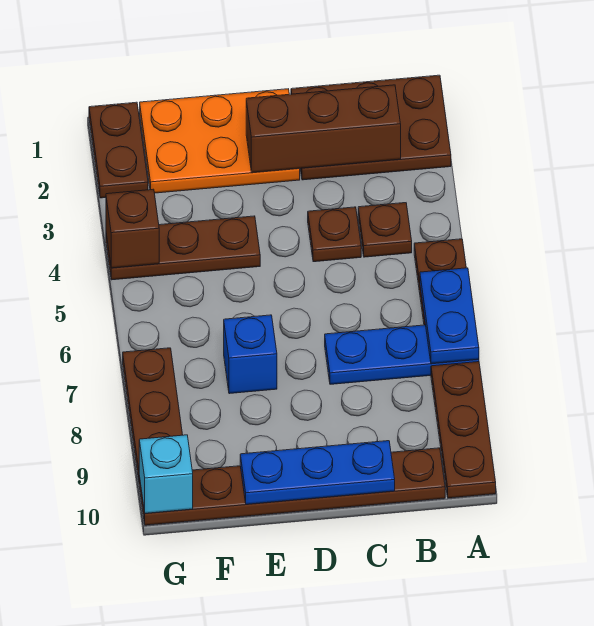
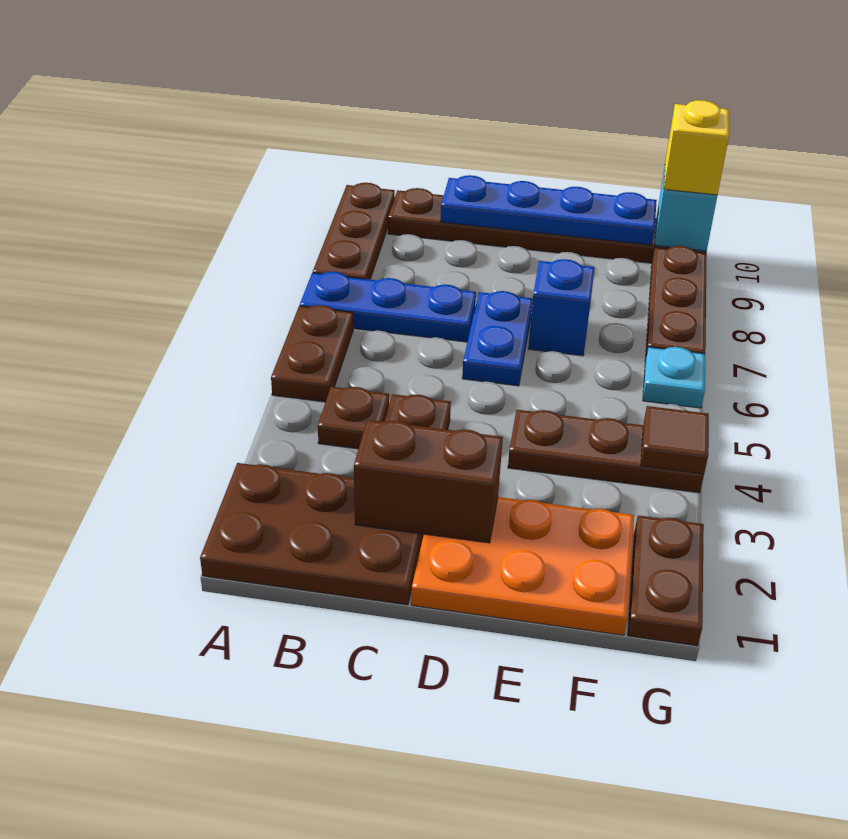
blue 1x2 plate [420,268,479,364] -> blue 1x2 plate moved to [462,291,533,386]
brown 1x3 brick [246,85,401,173] -> brown 1x2 brick [354,420,503,543]
blue 1x3 plate [240,441,395,504] -> blue 1x4 plate [441,175,657,245]
brown 1x1 brick [106,189,159,268] -> brown 1x1 tile [641,406,709,474]
none -> cyan 1x1 plate [643,347,705,408]
none -> yellow 1x1 brick [664,100,729,195]

